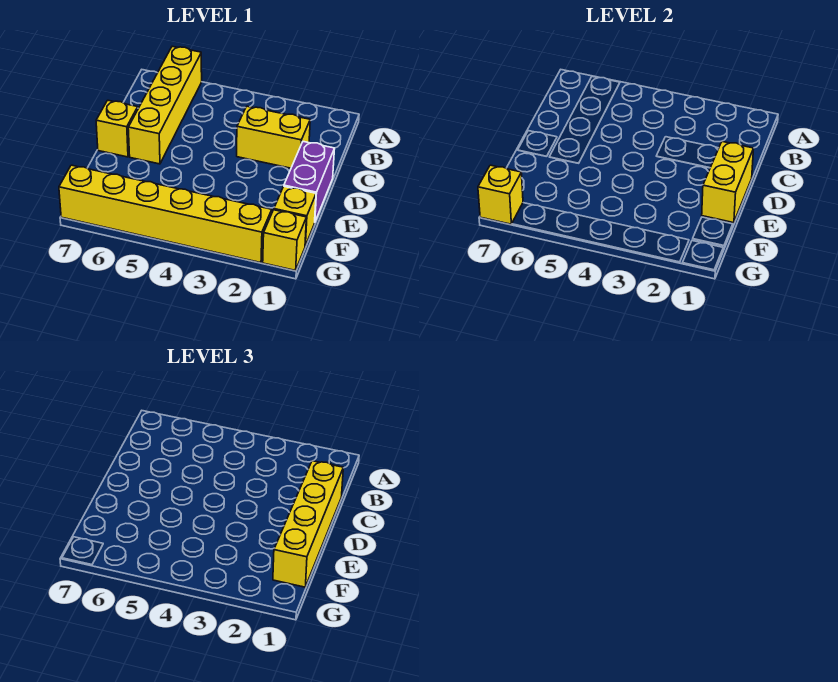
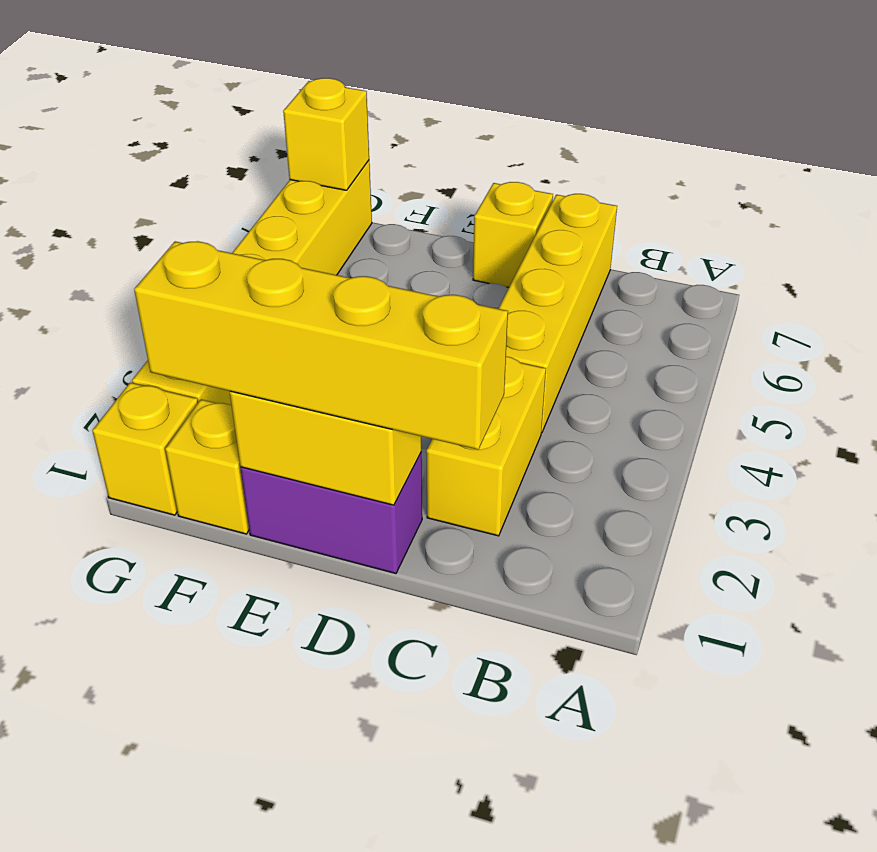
yellow 1x4 brick [128,46,202,164] -> yellow 1x4 brick turned to [498,194,617,433]

